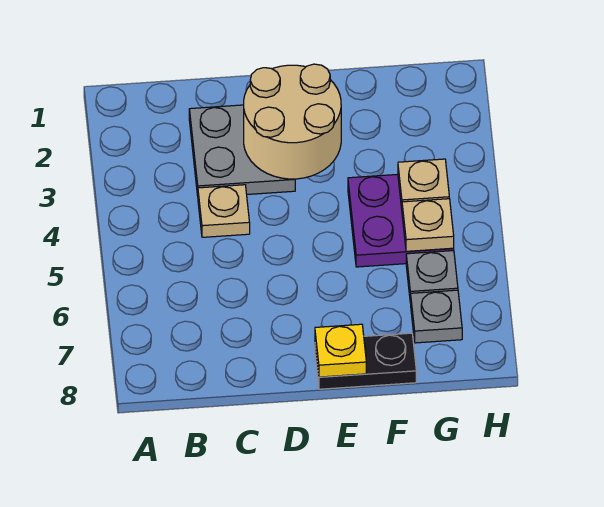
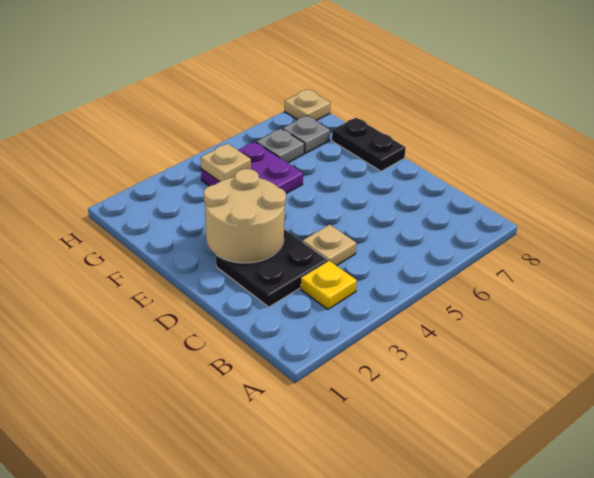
grey 2x2 plate [189,105,295,195] -> black 2x2 plate [216,229,328,307]
yellow 1x1 plate [315,324,366,377] -> yellow 1x1 plate moved to [301,261,357,309]
tan 1x1 plate [402,199,454,251] -> tan 1x1 plate moved to [285,89,330,120]

